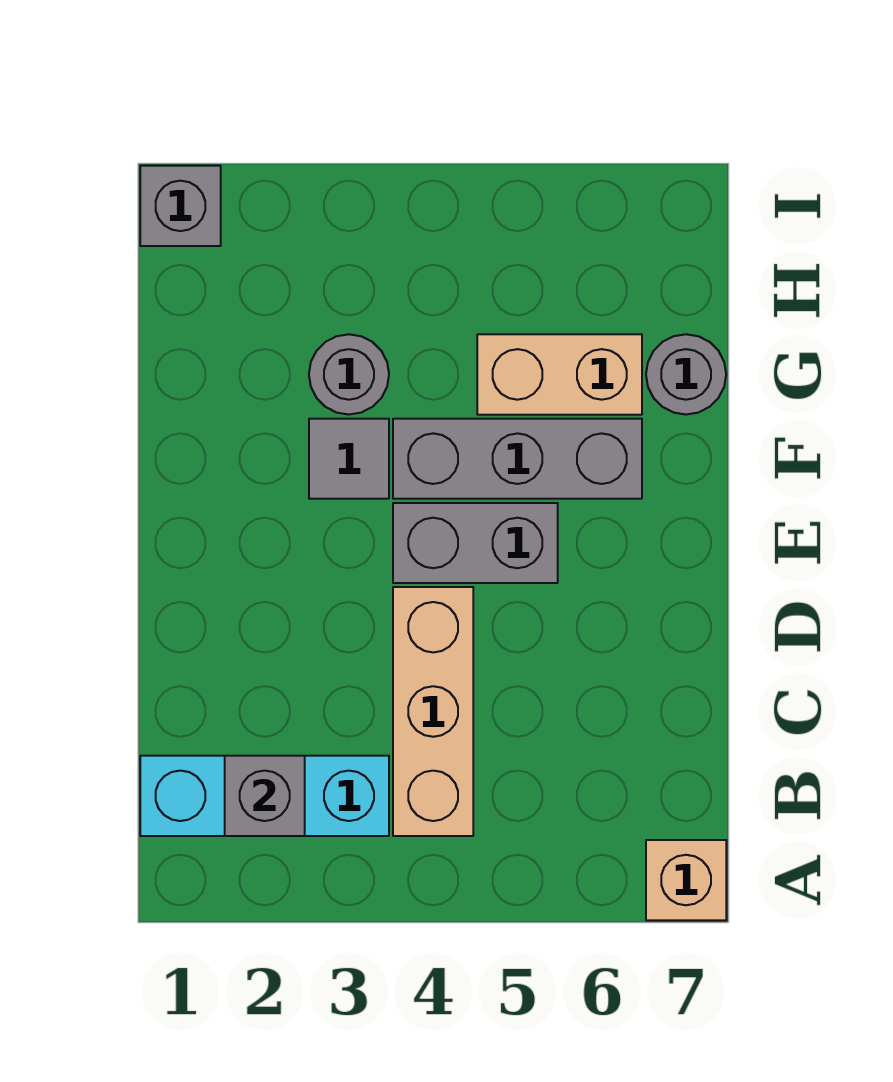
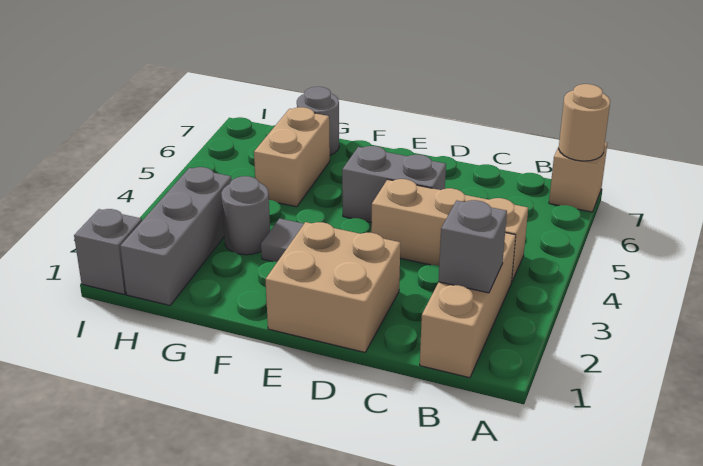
none -> tan 1x1 round brick [559,84,610,161]
cyan 1x3 brick [140,756,389,836] -> tan 1x3 brick [420,233,516,378]
none -> tan 2x2 brick [265,222,400,352]
grey 1x2 brick [393,503,558,583] -> grey 1x2 brick turned to [342,146,446,222]
grey 1x3 brick [393,419,642,499] -> grey 1x3 brick moved to [120,167,231,305]

